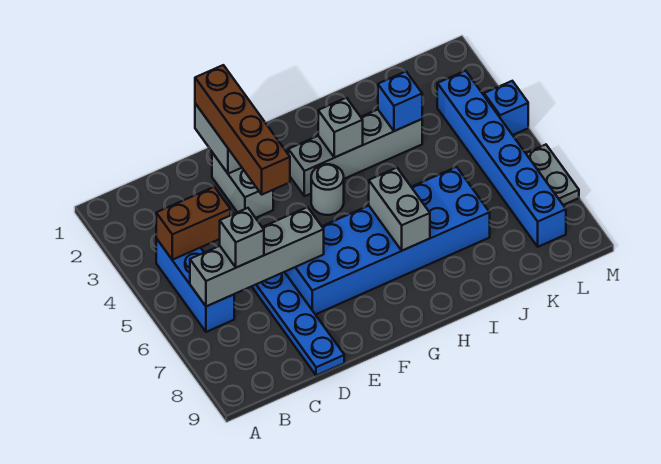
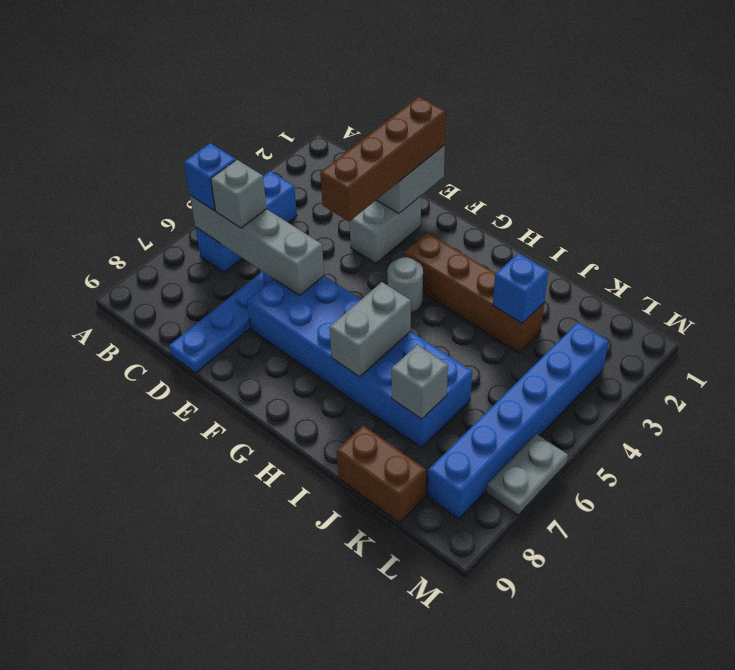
brown 1x2 brick [156,187,230,260] -> brown 1x2 brick moved to [337,426,426,523]
grey 1x4 brick [288,110,422,196] -> brown 1x4 brick [404,233,544,353]
grey 1x1 brick [318,98,363,158] -> grey 1x1 brick moved to [391,345,448,419]
blue 1x1 brick [484,81,528,135] -> blue 1x1 brick moved to [184,143,236,211]

